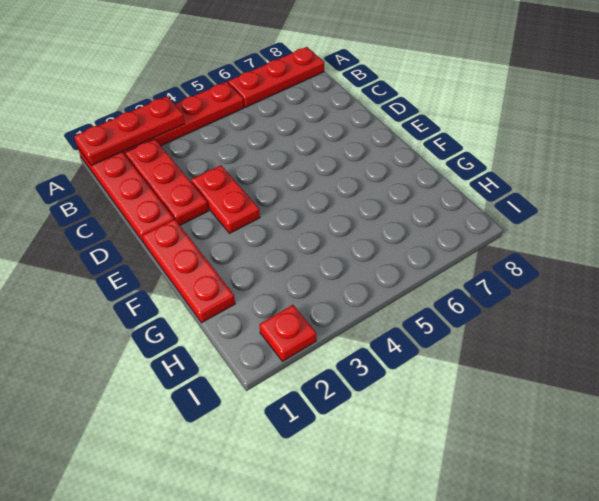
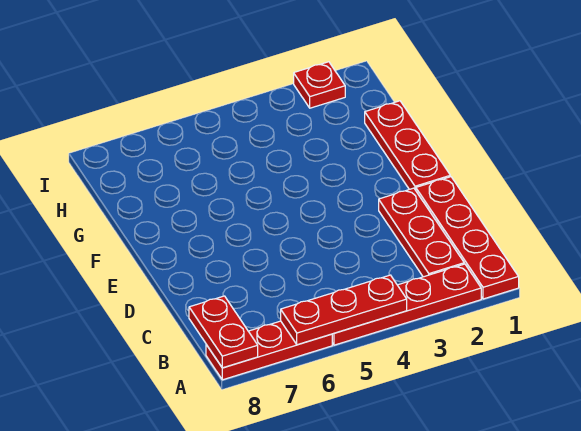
red 1x3 plate [74,96,185,166] -> red 1x3 plate moved to [281,275,407,345]
red 1x2 plate [191,165,260,233] -> red 1x2 plate moved to [189,296,258,368]

